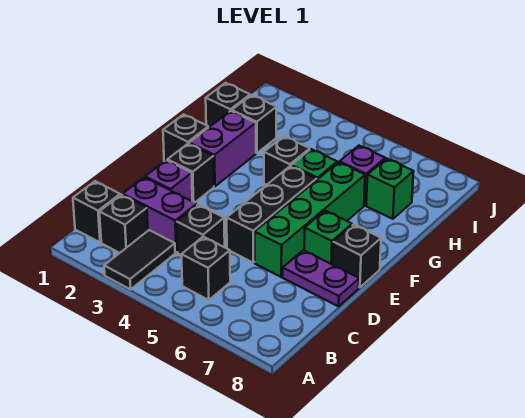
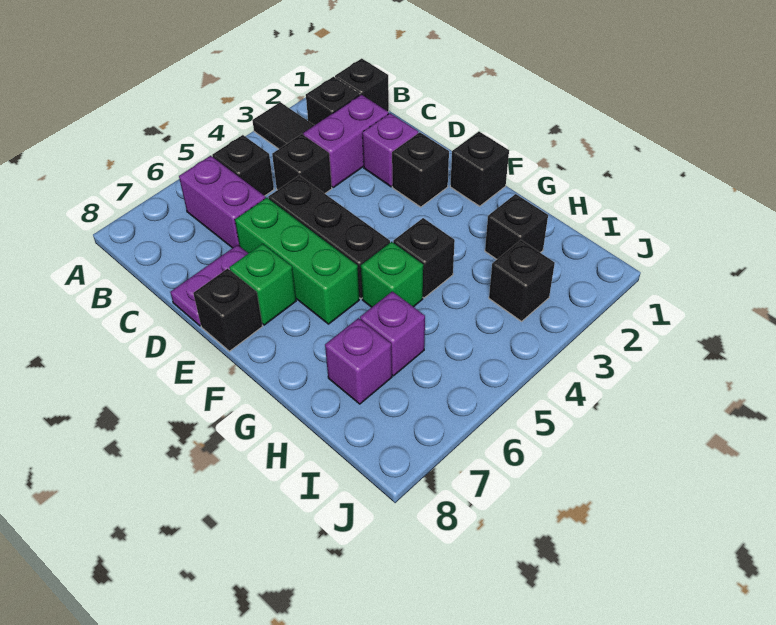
green 1x4 brick [255,162,365,277] -> green 1x3 brick [235,198,359,324]
purple 1x2 brick [189,111,256,186] -> purple 1x2 brick moved to [179,156,266,248]
black 1x1 brick [206,83,250,128] -> black 1x1 brick moved to [489,240,555,321]
green 1x1 brick [366,159,414,219] -> purple 1x1 brick [325,318,392,404]

